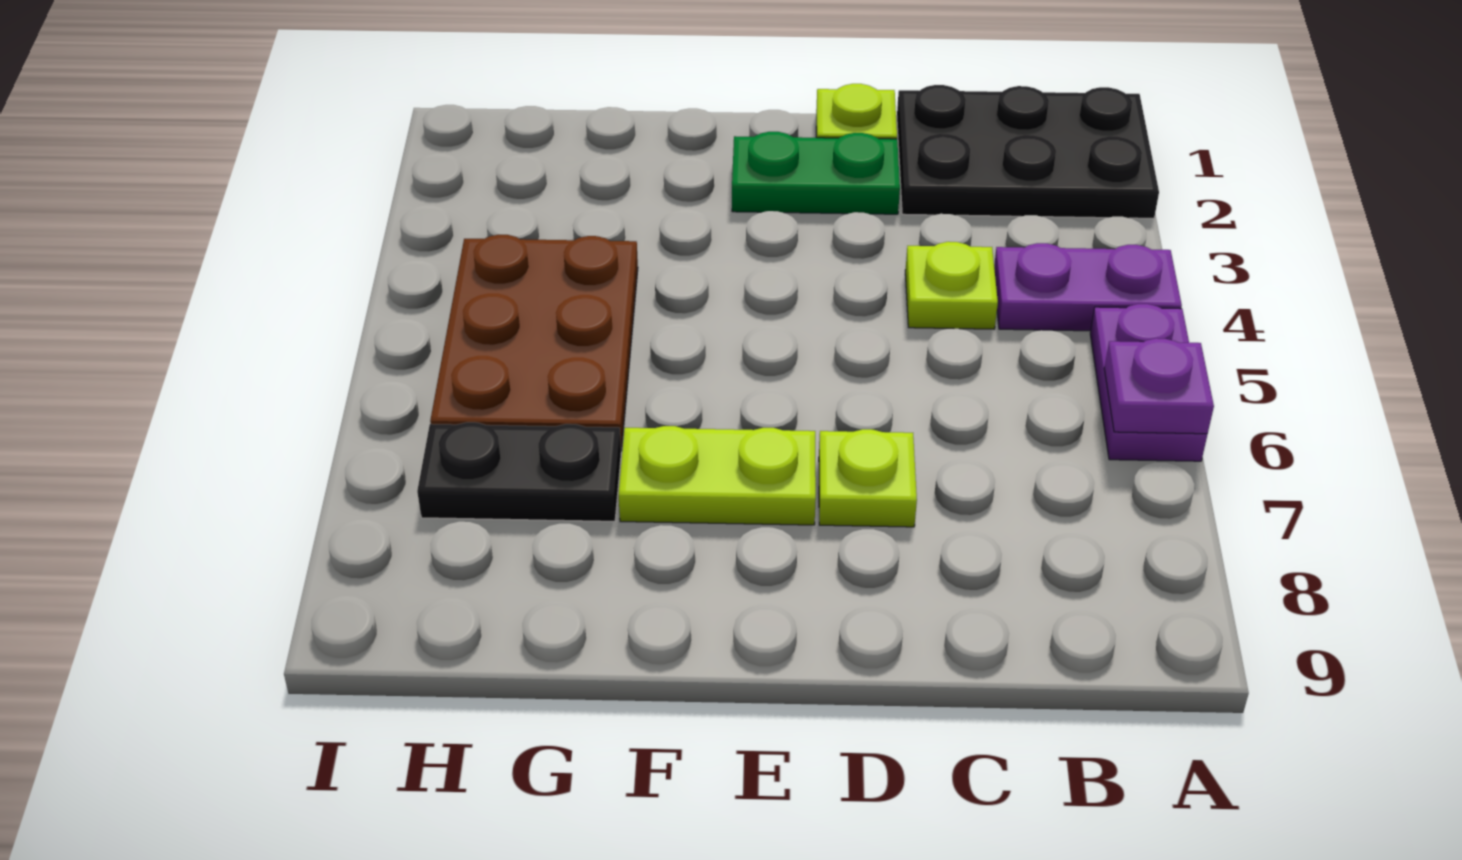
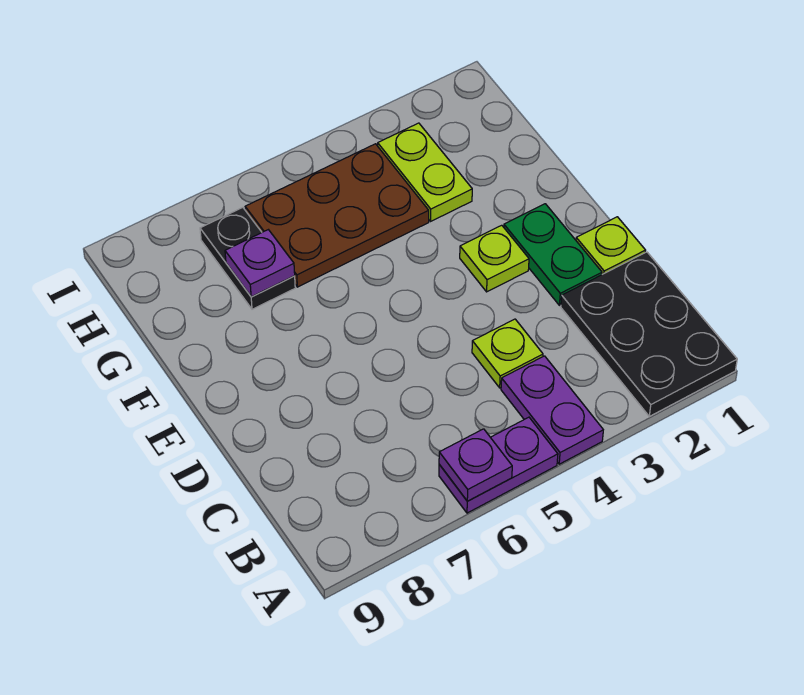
lime 1x1 plate [819,429,917,527] -> lime 1x1 plate moved to [460,225,529,292]
lime 1x2 plate [619,426,816,525] -> lime 1x2 plate moved to [378,123,472,221]
none -> purple 1x1 plate [225,230,295,297]

